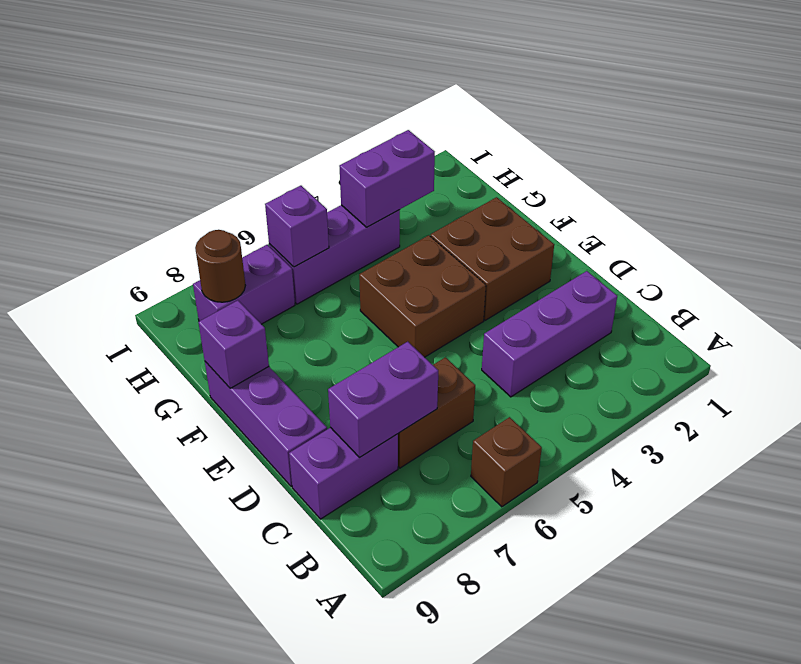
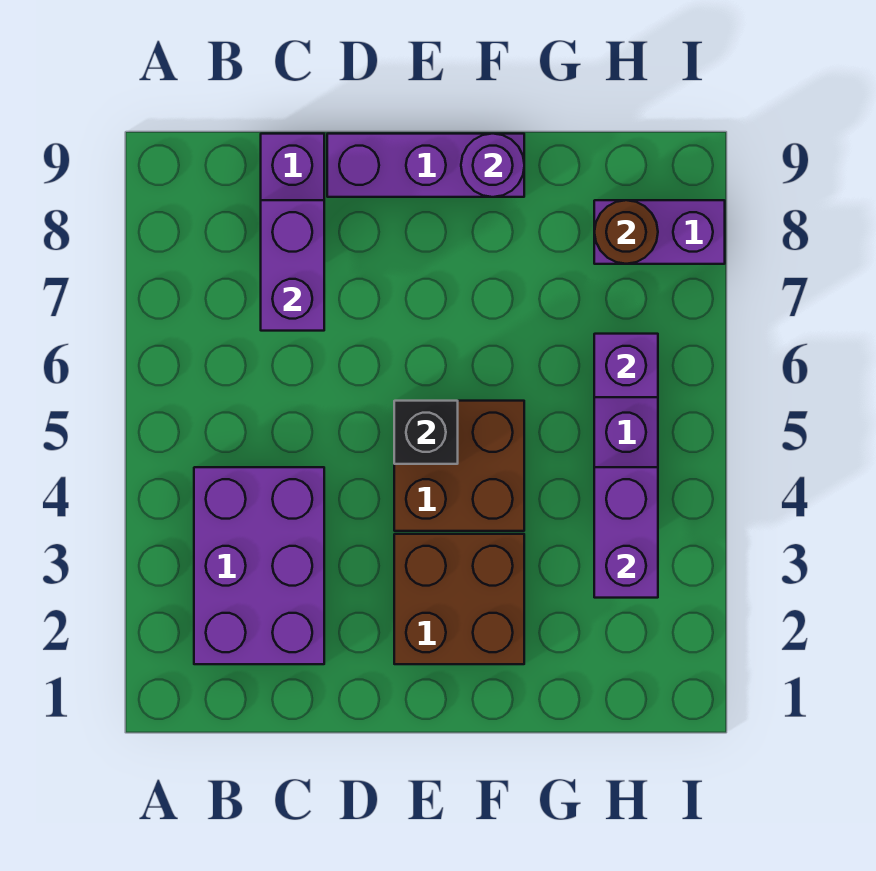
brown 1x1 brick [471,417,542,507] -> none
purple 1x3 brick [482,271,617,397] -> purple 2x3 brick [194,467,324,664]
brown 1x2 brick [398,357,475,468] -> none
none -> black 1x1 brick [394,401,458,464]
purple 1x1 brick [198,300,269,388] -> purple 1x1 round brick [461,134,524,197]
purple 1x2 brick [193,245,295,324] -> purple 1x2 brick turned to [594,200,725,264]

